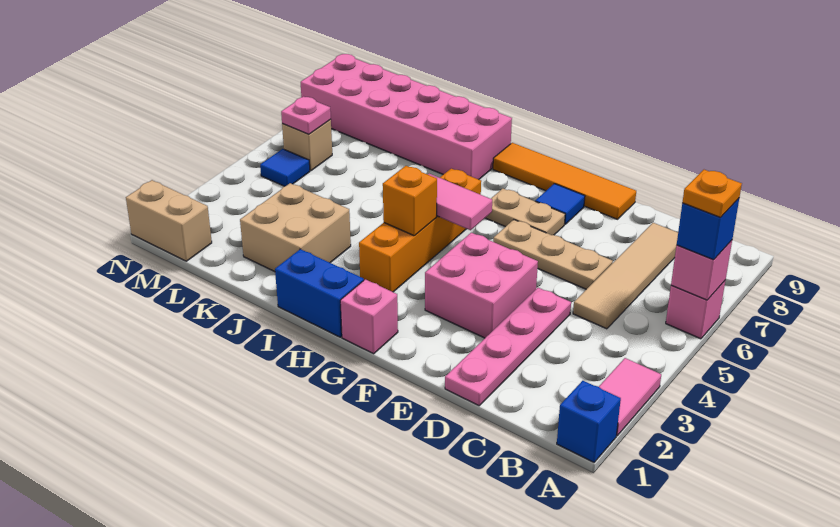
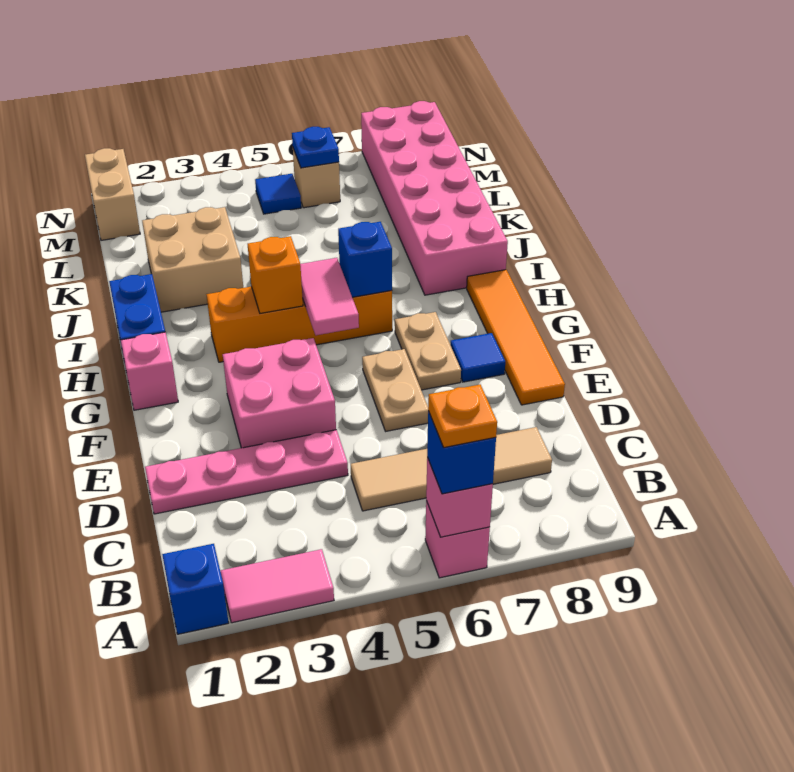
tan 1x3 plate [493,220,613,289] -> tan 1x2 plate [362,349,428,431]
none -> blue 1x1 brick [338,222,392,297]
pink 1x1 plate [281,96,331,134] -> blue 1x1 plate [292,127,339,168]

